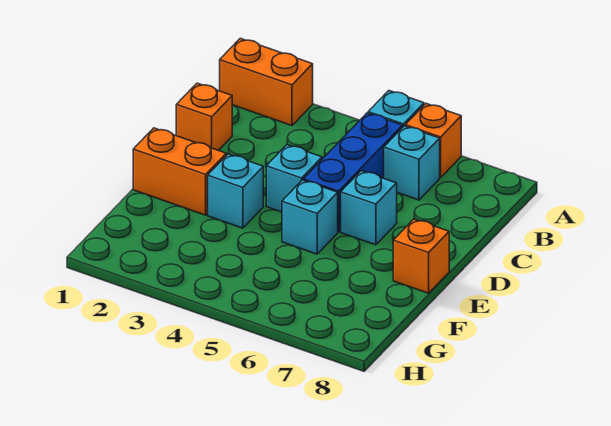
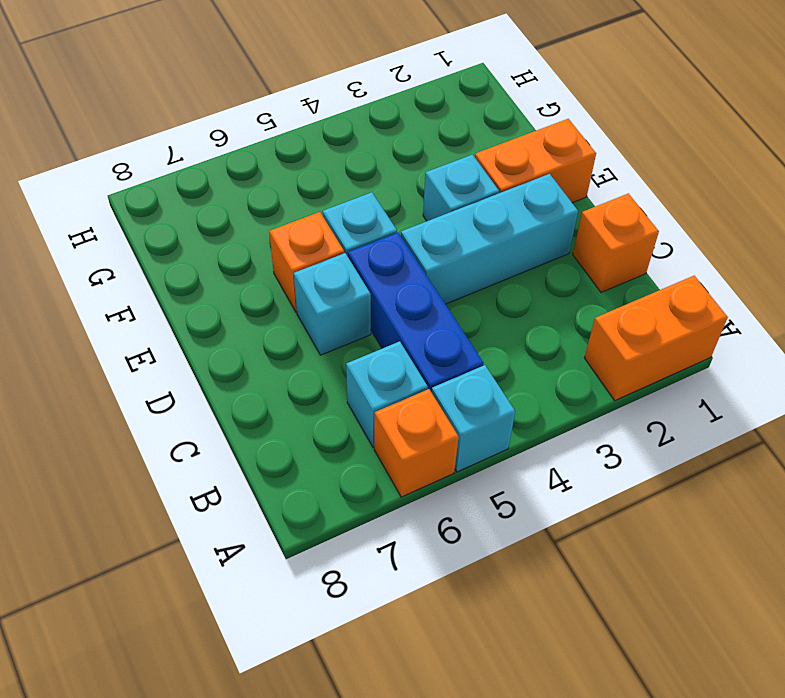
cyan 1x1 brick [266,145,322,212] -> cyan 1x3 brick [401,174,578,304]
orange 1x1 brick [393,219,449,293] -> orange 1x1 brick moved to [269,212,344,312]

